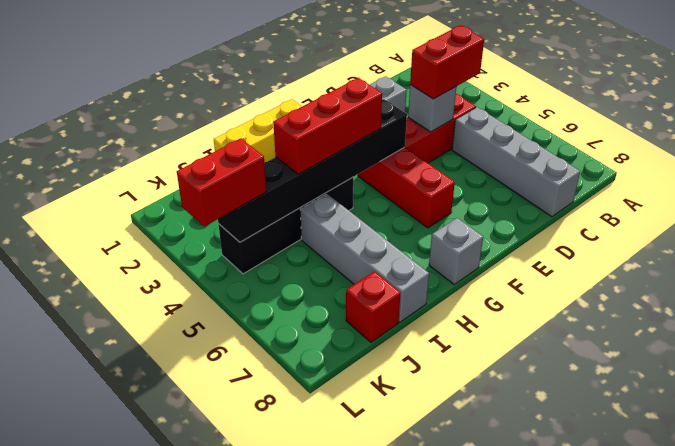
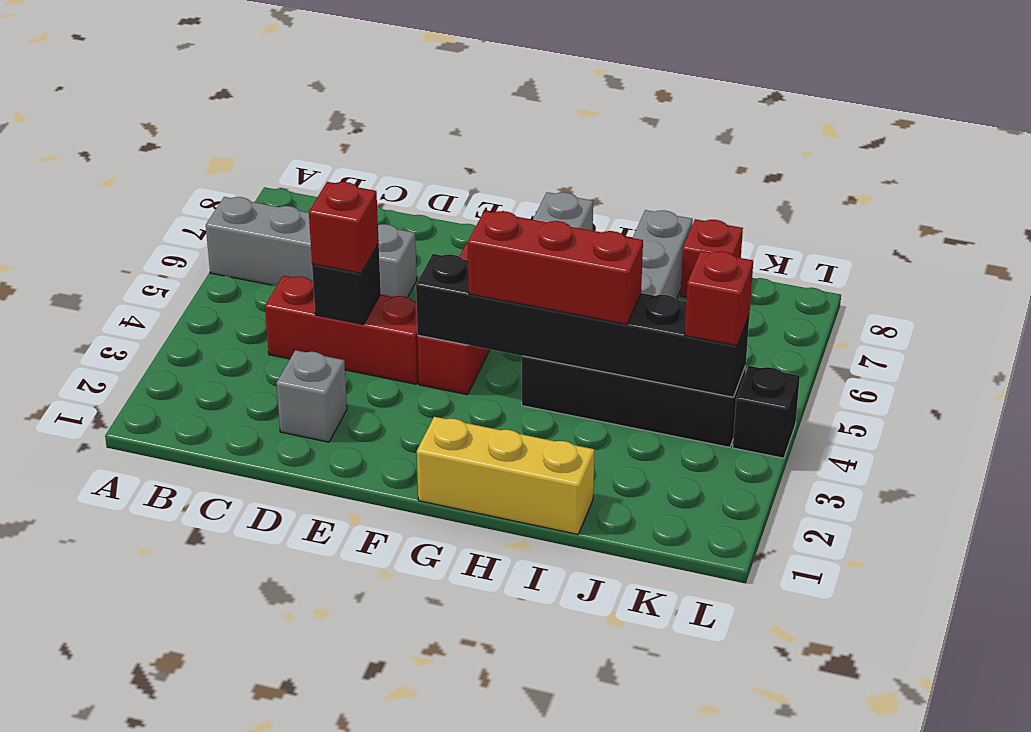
red 1x2 brick [410,25,484,99] -> red 1x1 brick [309,182,379,273]
grey 1x4 brick [452,107,580,217] -> grey 1x4 brick turned to [206,197,417,297]
grey 1x1 brick [408,85,456,132] -> black 1x1 brick [312,244,381,325]
red 1x2 brick [177,138,266,227] -> red 1x1 brick [685,251,753,346]
none -> black 1x1 brick [733,366,800,458]

